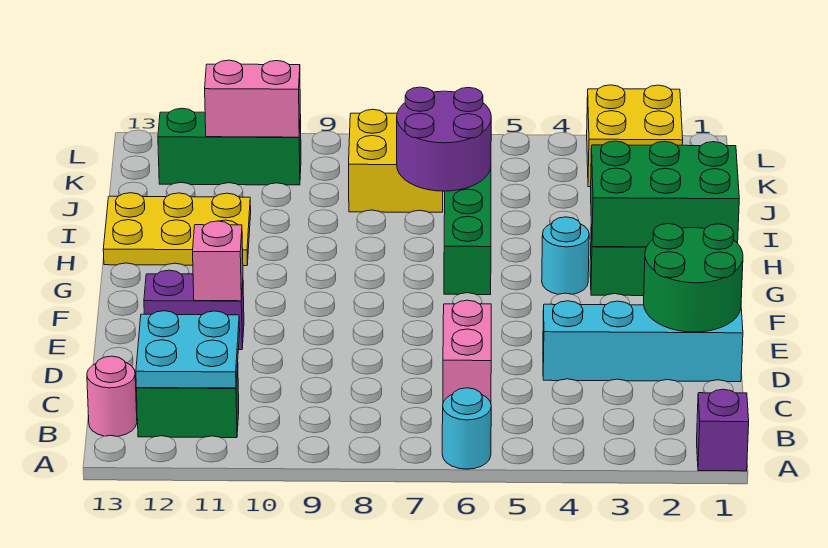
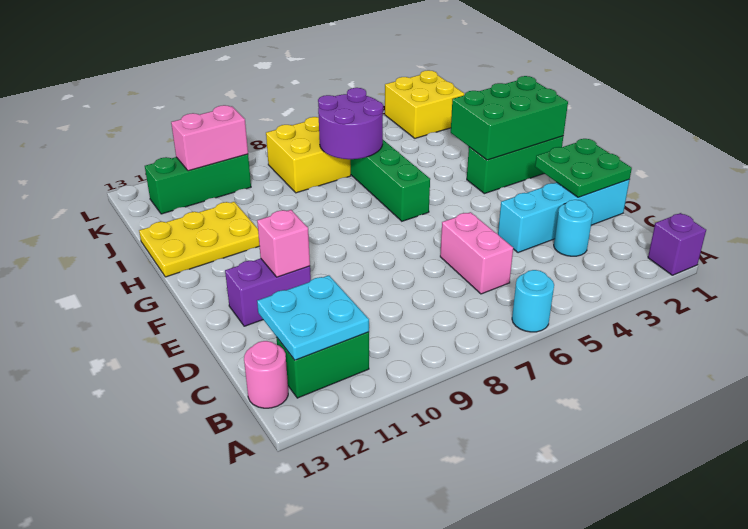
green 2x2 round brick [644,224,743,332] -> green 2x2 plate [535,139,632,197]
cyan 1x1 round brick [542,217,589,294] -> cyan 1x1 round brick moved to [554,200,593,256]

